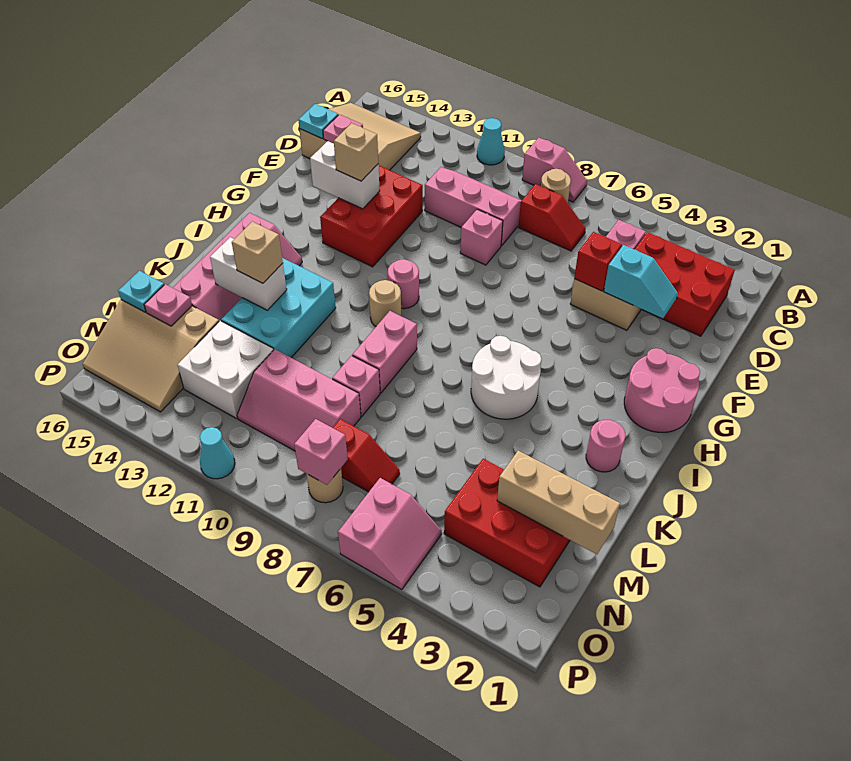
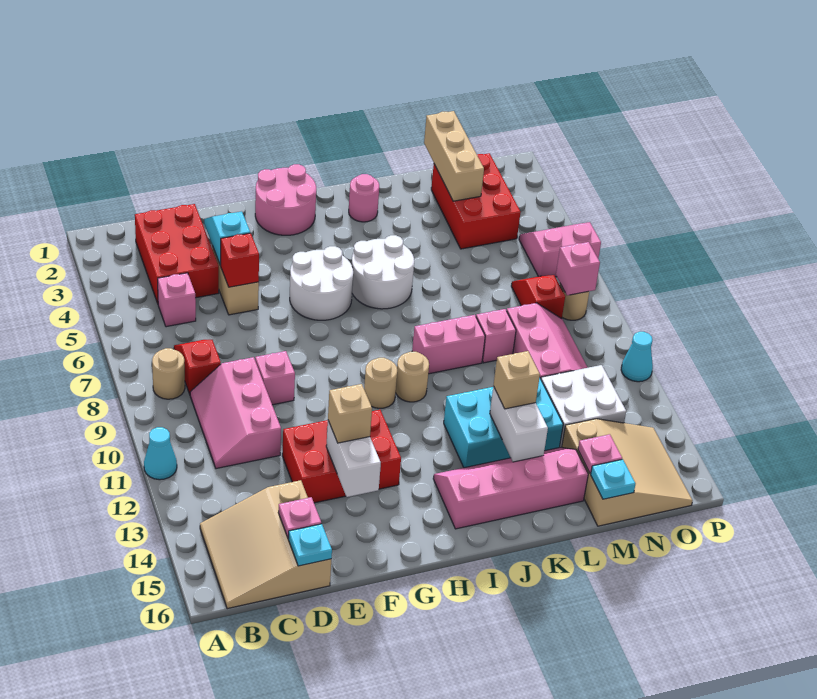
pink 1x2 slope [522,138,587,202] -> none
none -> white 2x2 round brick [290,246,353,320]
pink 1x1 round brick [388,259,419,309] -> tan 1x1 round brick [364,358,397,408]

